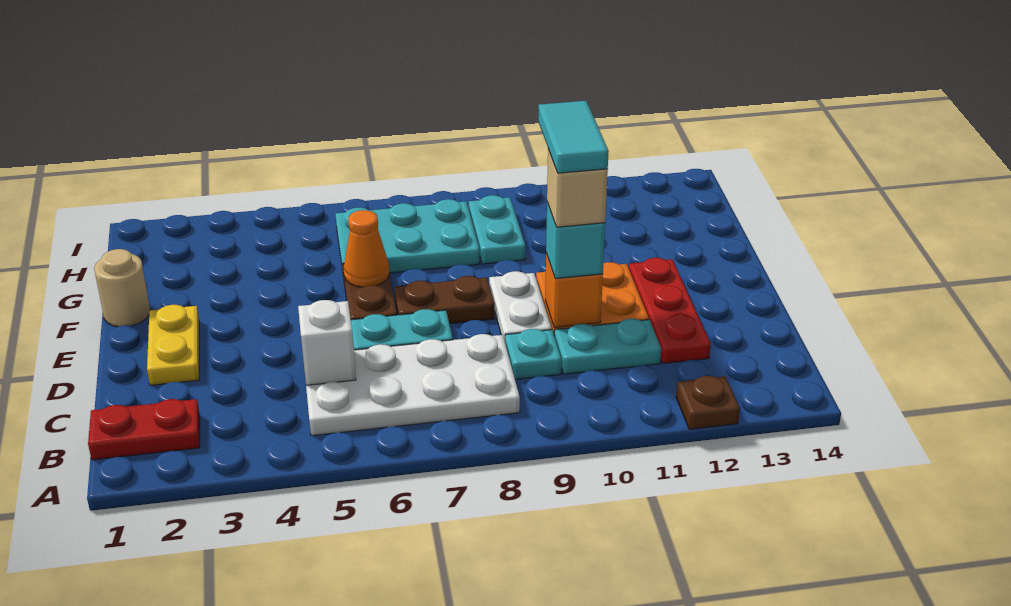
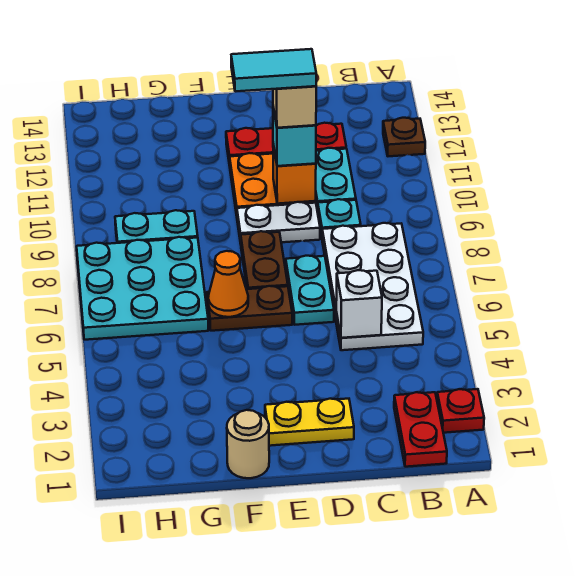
none -> red 1x1 plate [437,389,484,433]
cyan 2x3 plate [336,199,480,273] -> cyan 3x3 plate [77,237,208,340]

